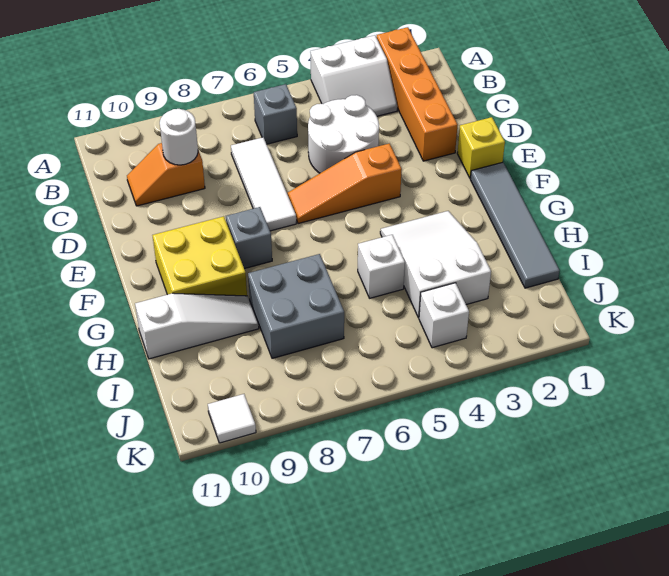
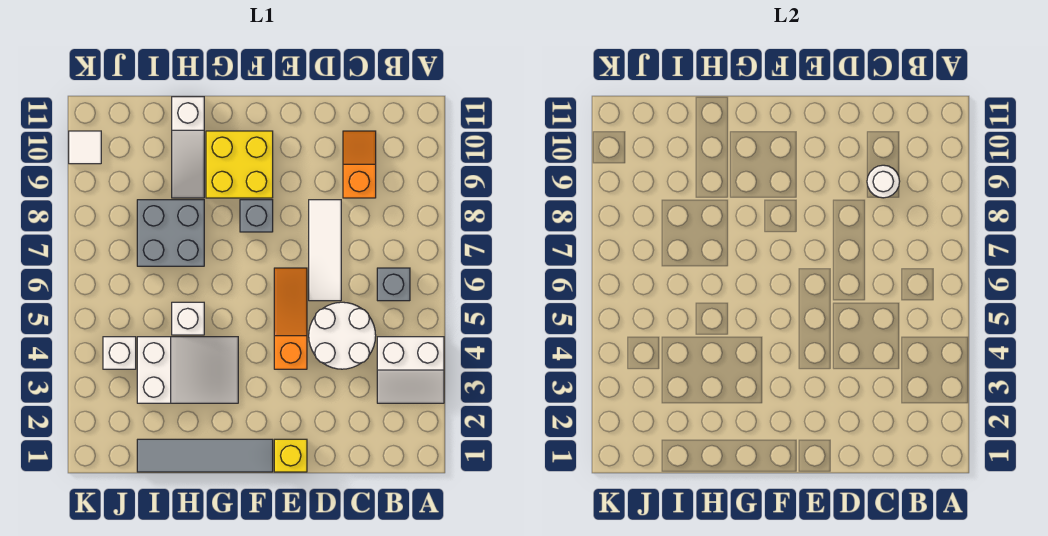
orange 1x4 brick [377,27,457,161] -> none
white 2x2 slope [310,35,397,116] -> white 2x2 slope turned to [377,337,444,403]
white 1x3 tile [231,137,296,231] -> white 1x3 tile turned to [309,200,341,301]

